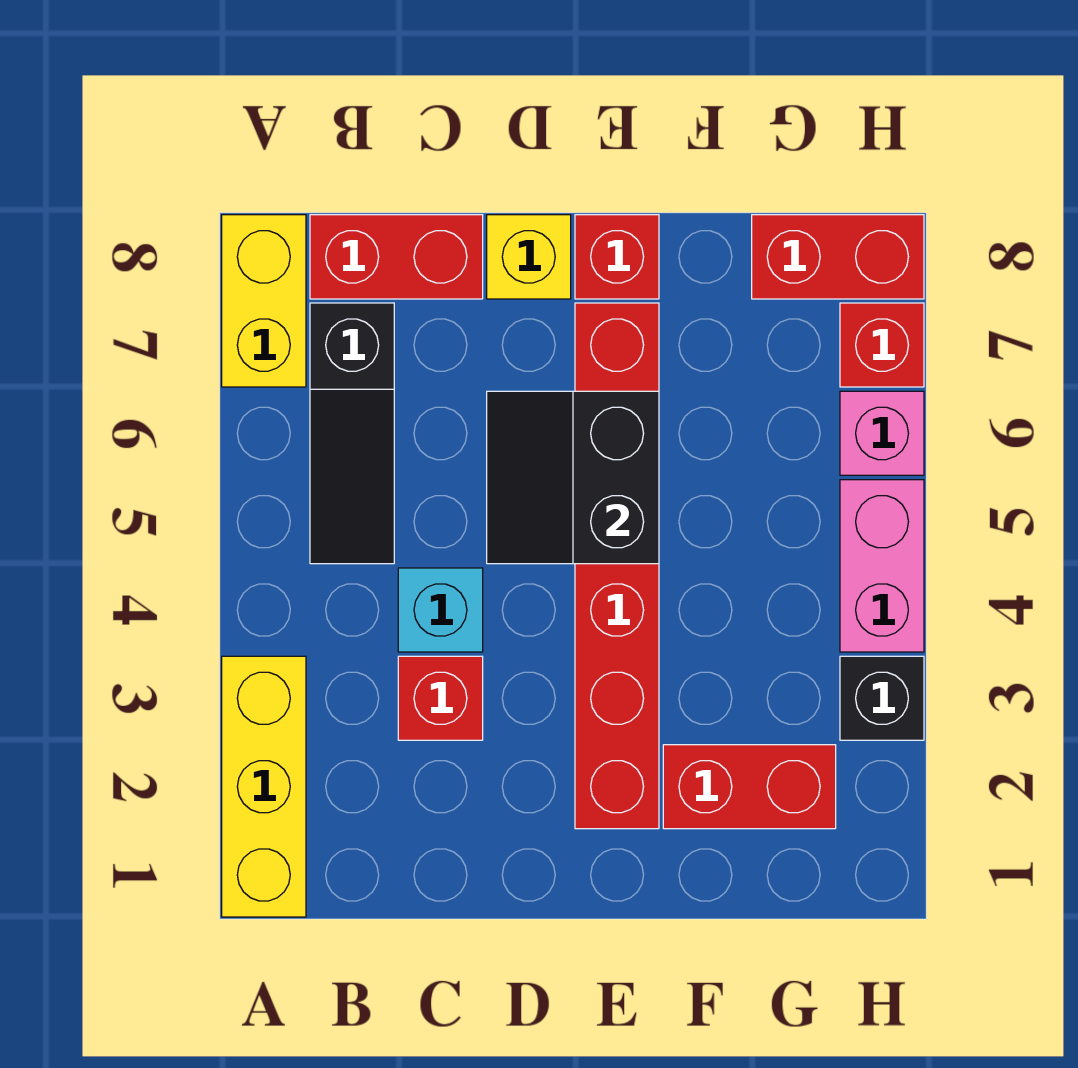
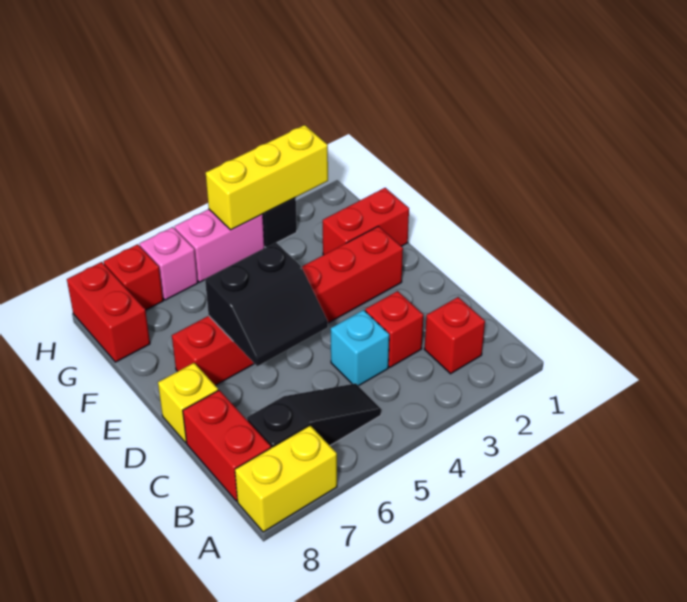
yellow 1x3 brick [222,656,306,917] -> yellow 1x3 brick moved to [206,125,328,230]
red 1x1 brick [575,215,659,299] -> red 1x1 brick moved to [424,297,485,374]
red 1x2 brick [663,745,836,829] -> red 1x2 brick turned to [323,188,409,255]

